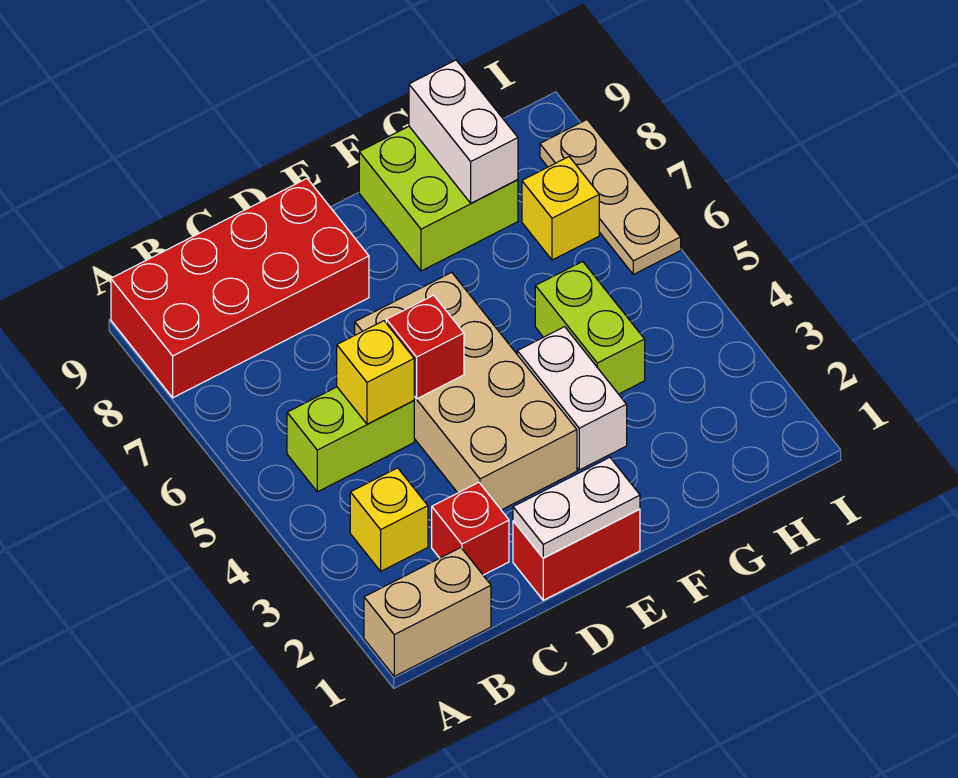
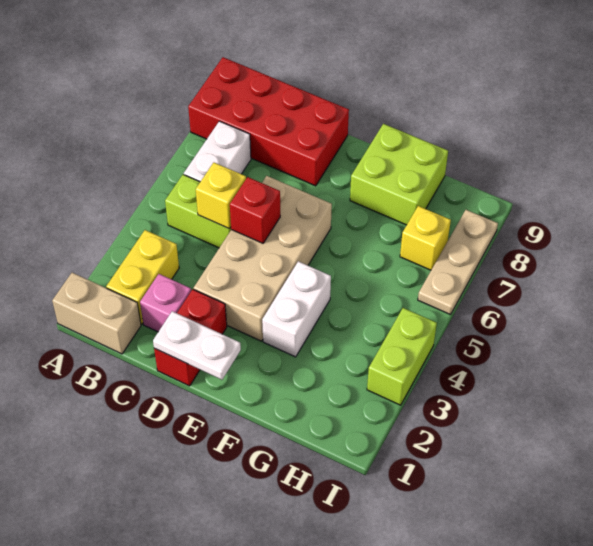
yellow 1x1 brick [350,468,428,571] -> yellow 1x2 brick [106,230,179,324]
red 1x1 brick [432,482,509,575] -> pink 1x1 brick [140,274,191,332]
red 1x2 brick [513,509,640,600] -> red 1x2 brick turned to [154,289,227,386]
lime 1x2 brick [535,261,645,394] -> lime 1x2 brick moved to [367,308,437,405]
white 1x2 brick [409,60,518,203] -> white 1x2 brick moved to [184,121,251,182]

